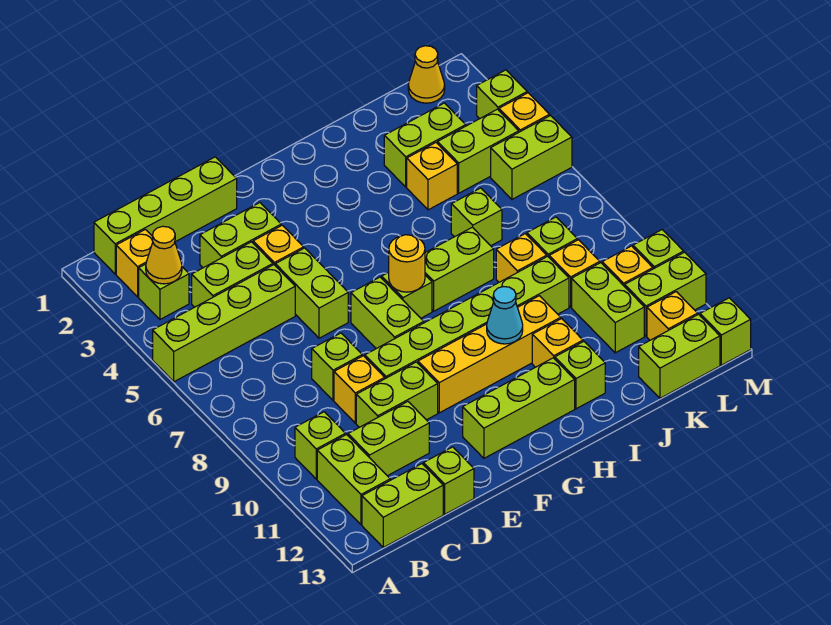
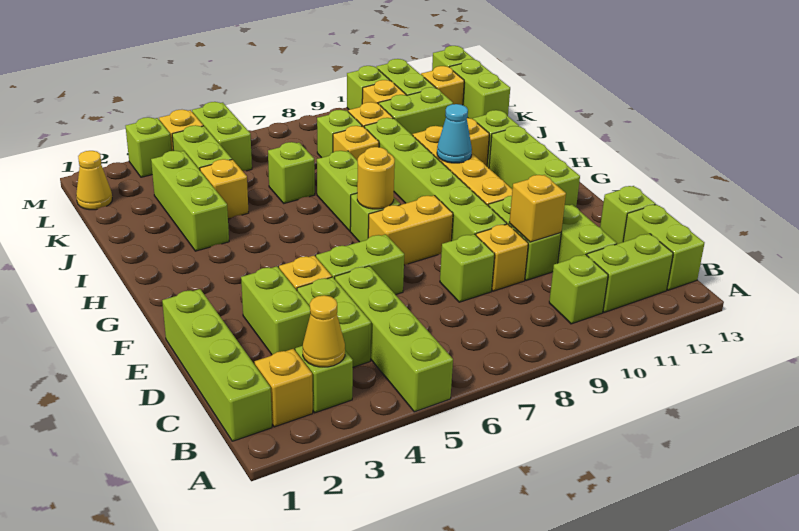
none -> yellow 1x1 brick [509,175,566,242]
lime 1x2 brick [351,277,424,349] -> yellow 1x2 brick [368,195,453,265]
lime 1x2 brick [384,103,466,187] -> lime 1x3 brick [151,151,229,251]

